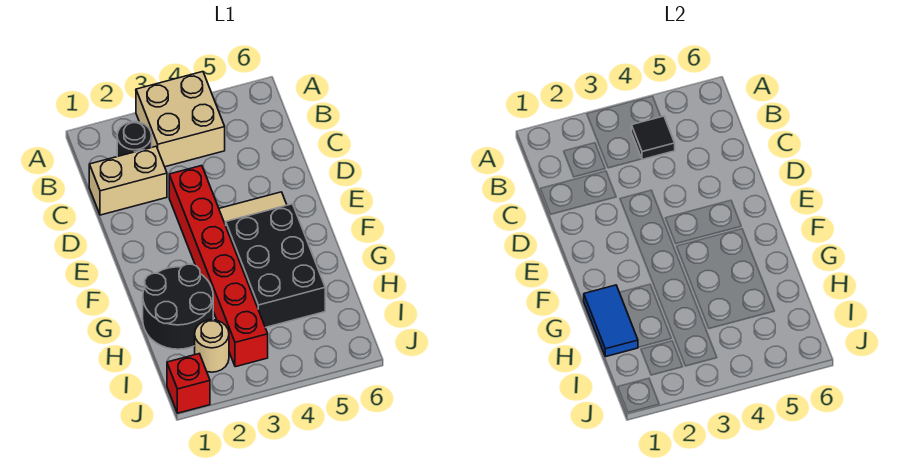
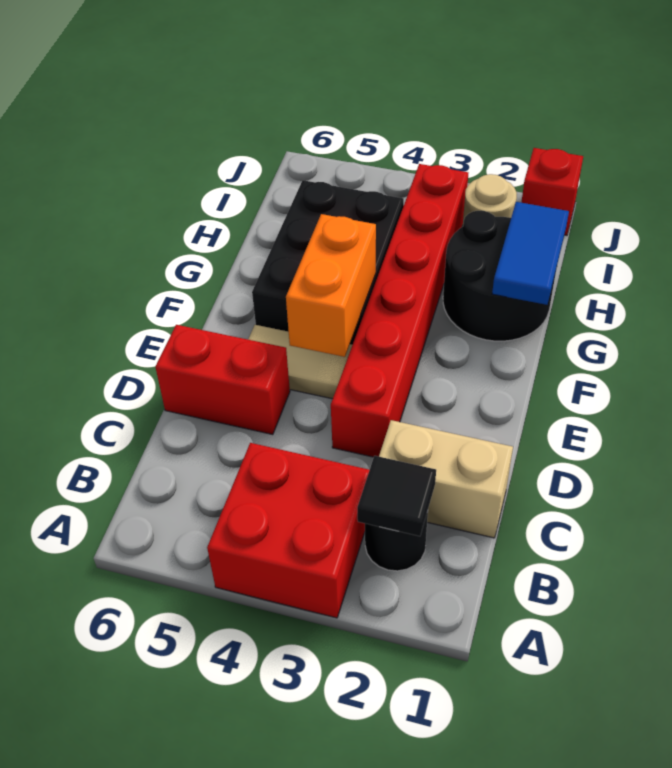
tan 2x2 brick [136,72,225,167] -> red 2x2 brick [207,443,369,618]
black 1x1 tile [631,116,675,159] -> black 1x1 tile moved to [357,456,436,536]
none -> red 1x2 brick [155,325,290,435]
none -> orange 1x2 brick [286,214,376,357]

